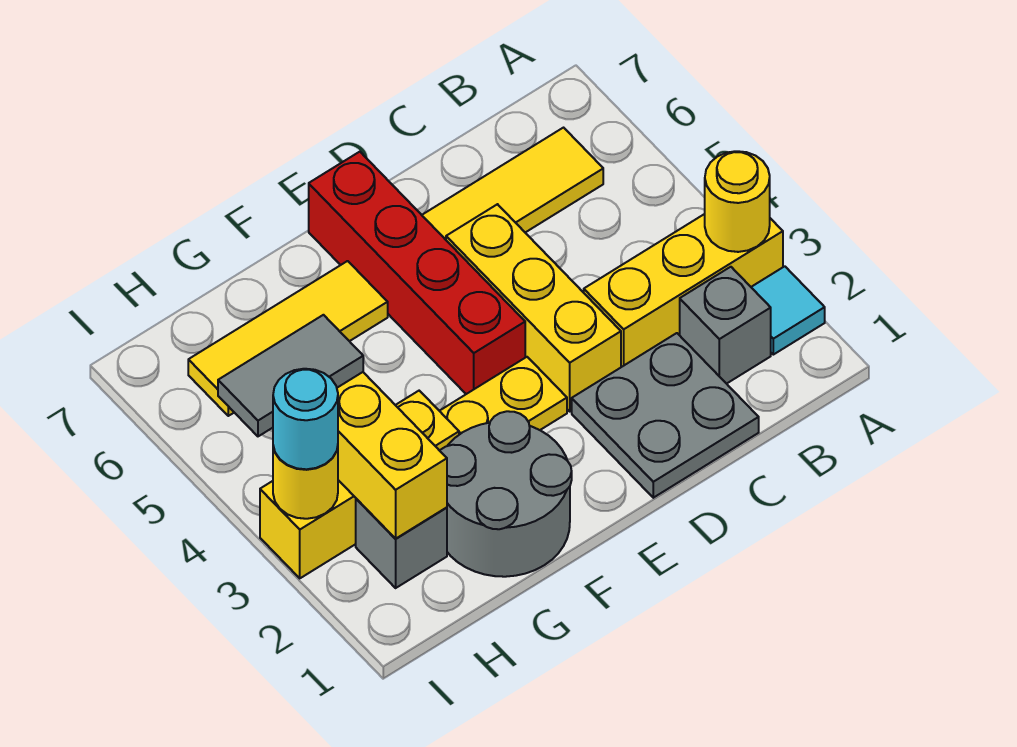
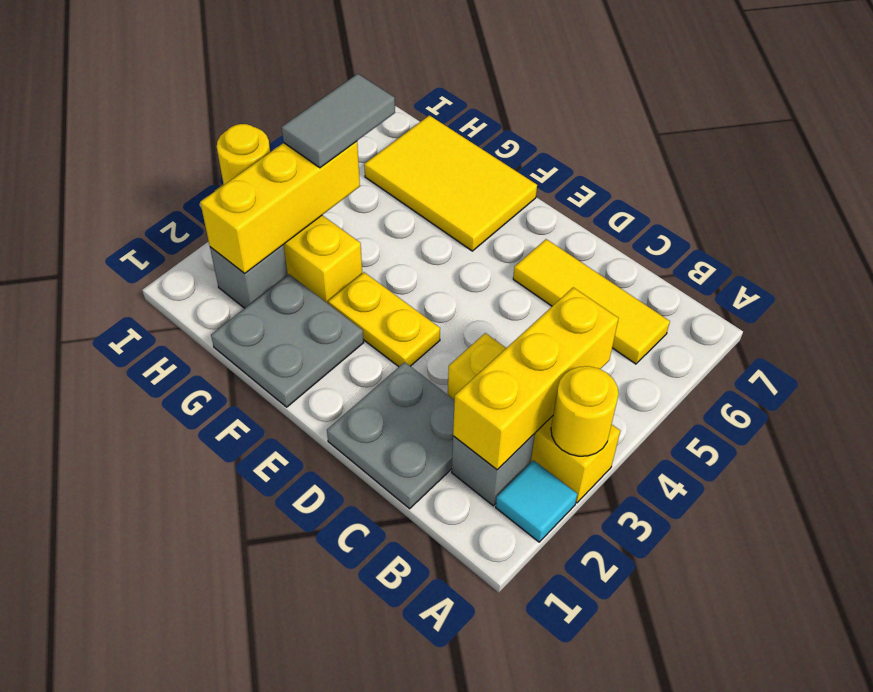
yellow 1x3 brick [446,204,621,411] -> yellow 1x3 brick moved to [453,287,619,470]
red 1x4 brick [309,152,525,394] -> none
grey 2x2 round brick [440,411,572,577] -> grey 2x2 plate [211,274,364,407]
yellow 1x3 tile [188,261,388,416] -> yellow 2x3 tile [364,115,537,251]
grey 1x2 tile [218,315,363,436] -> grey 1x2 tile turned to [282,74,395,168]
cyan 1x1 round brick [273,369,338,469] -> none

